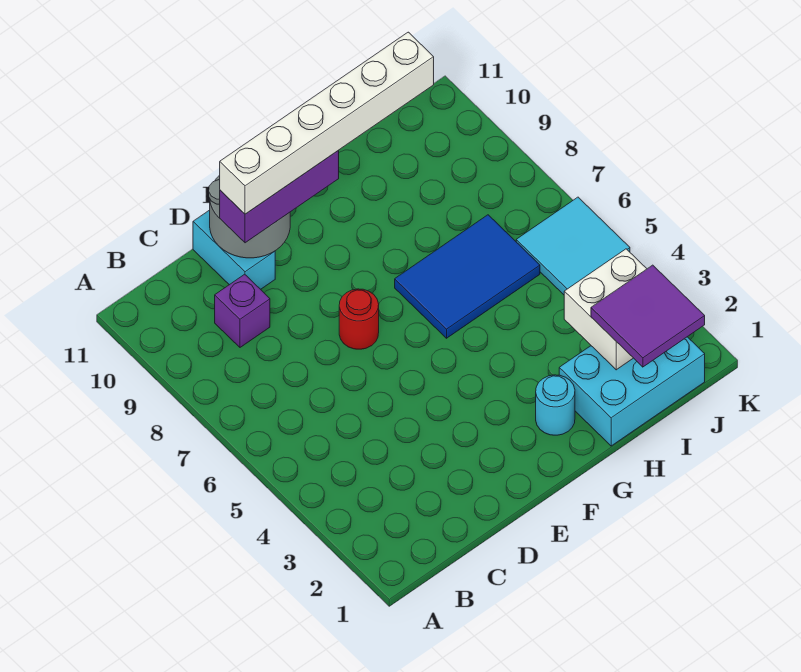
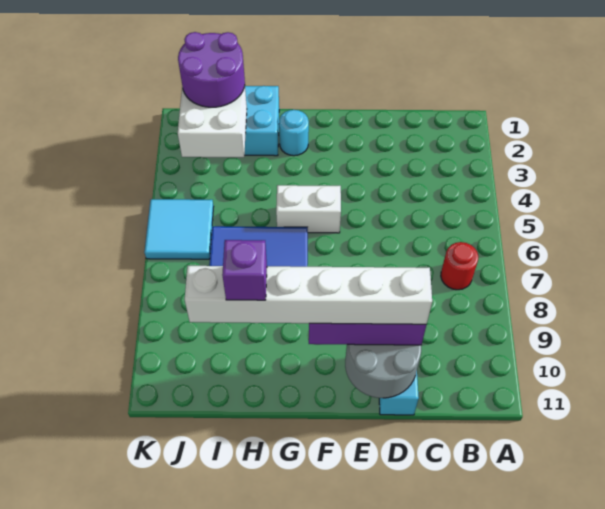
purple 1x1 brick [215,274,270,347] -> purple 1x1 brick moved to [222,240,267,300]
red 1x1 round brick [339,289,379,349] -> red 1x1 round brick moved to [441,242,478,290]
none -> white 1x2 brick [276,185,341,233]
purple 2x2 tile [591,265,705,367] -> purple 2x2 round brick [178,32,245,107]

